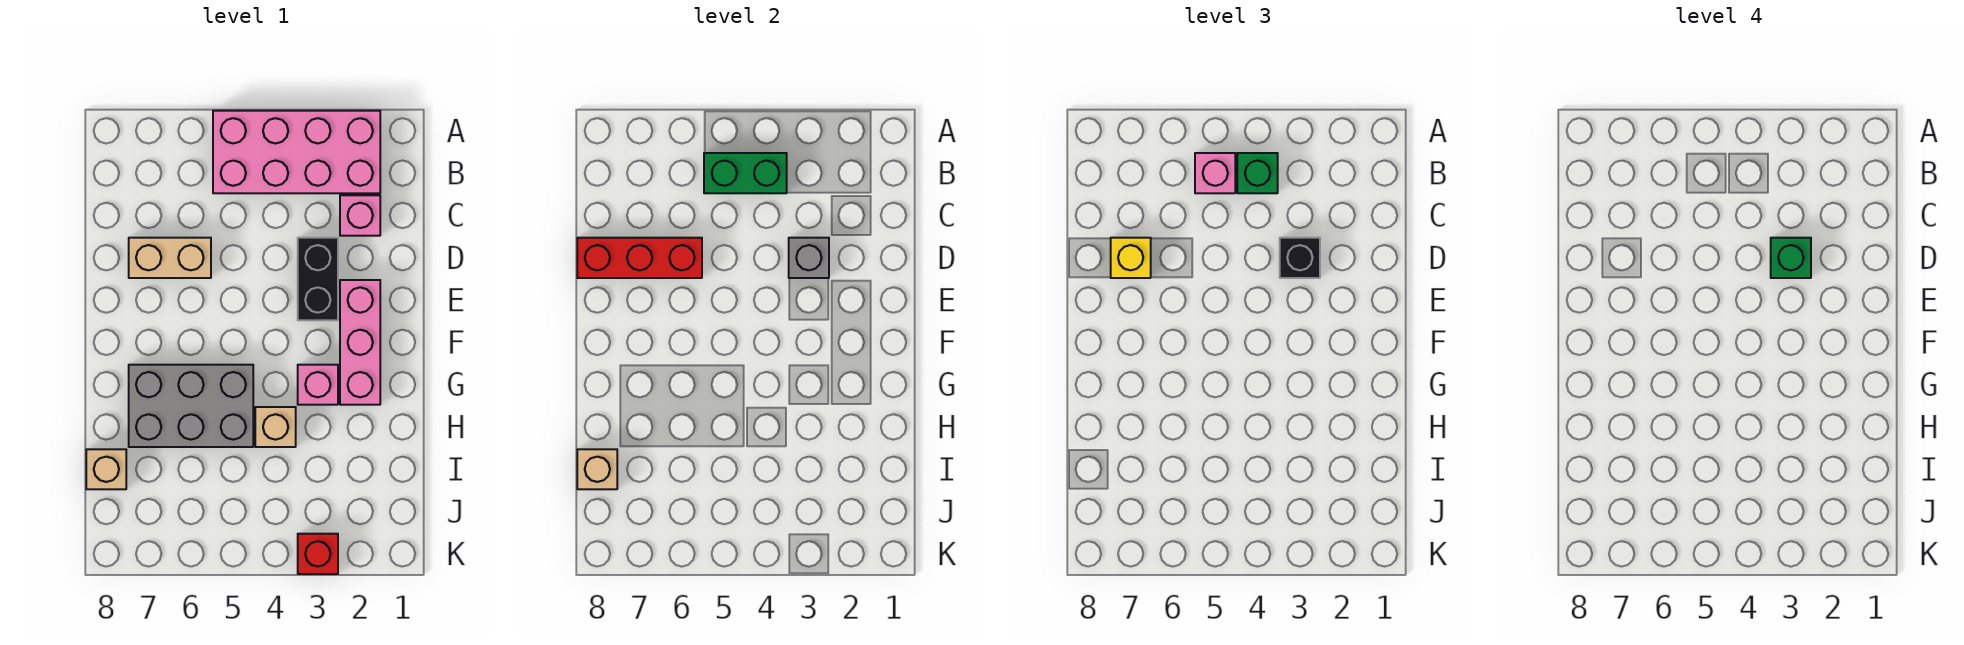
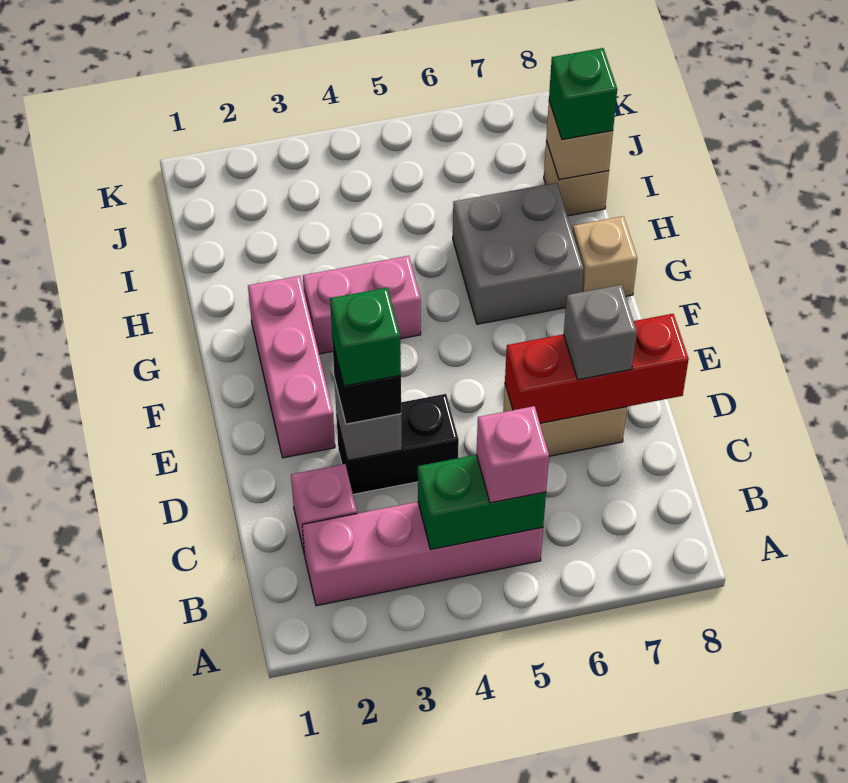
pink 2x4 brick [213,111,380,193] -> pink 1x4 brick [302,502,543,606]
green 1x1 brick [1237,153,1278,193] -> green 1x1 brick moved to [549,48,617,140]
black 1x2 brick [298,238,338,320] -> black 1x2 brick turned to [336,394,459,494]
yellow 1x1 brick [1111,238,1151,278] -> grey 1x1 brick [564,285,637,380]
pink 1x1 brick [298,365,338,405] -> pink 1x2 brick [303,256,421,354]
grey 2x3 brick [129,365,253,447] -> grey 2x2 brick [453,183,584,324]
tan 1x1 brick [255,407,296,447] -> tan 1x1 brick moved to [573,216,637,296]
red 1x1 brick [298,534,338,574] -> none

